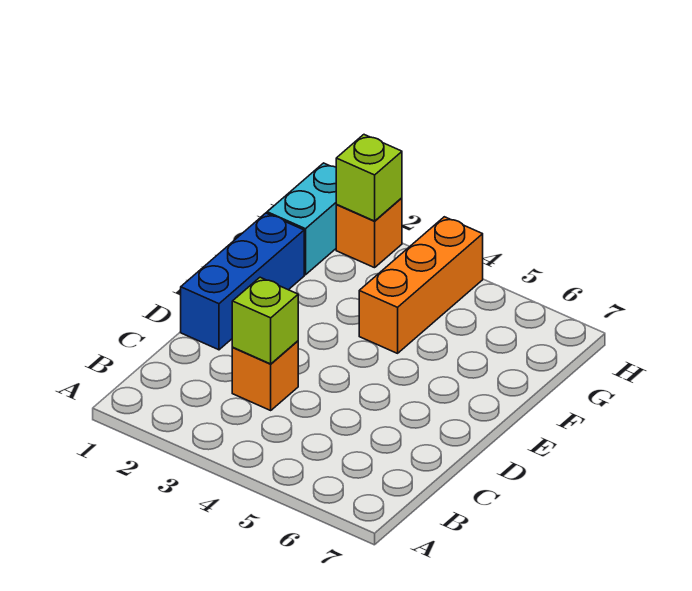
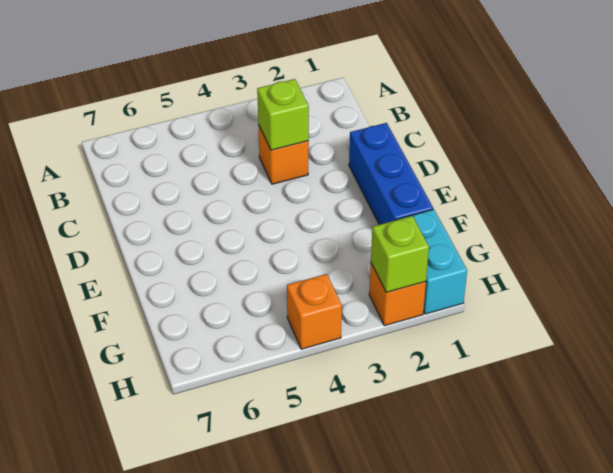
orange 1x3 brick [359,217,483,353] -> orange 1x1 brick [287,274,342,349]

